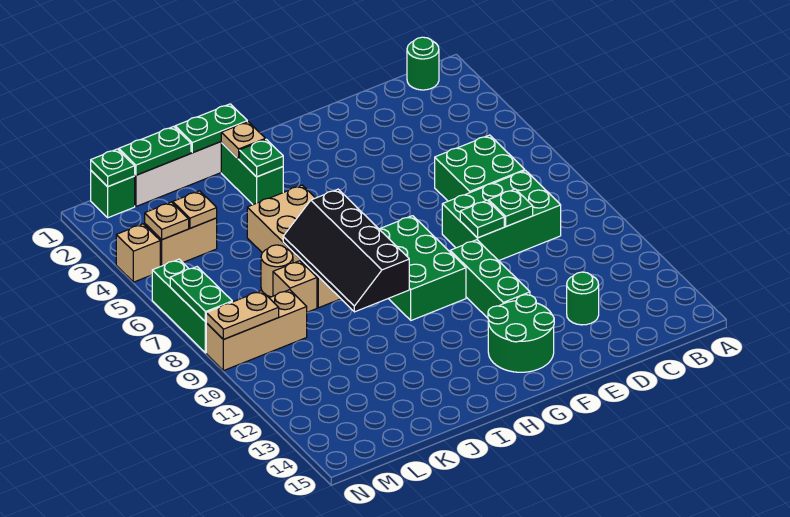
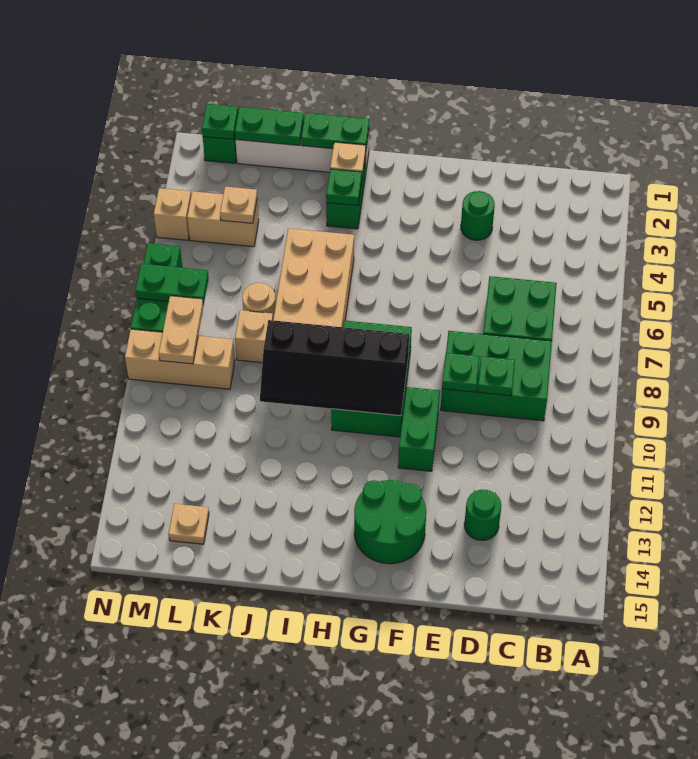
green 1x1 round brick [407,37,439,90] -> green 1x1 round brick moved to [461,191,495,240]
green 1x3 brick [450,240,530,318] -> green 1x2 brick [398,387,440,471]
black 2x4 slope [283,189,409,312] -> black 2x4 slope turned to [260,320,409,416]
tan 1x1 plate [145,202,189,240] -> tan 1x1 plate moved to [169,504,209,544]
tan 1x2 plate [206,291,279,339] -> tan 1x2 plate turned to [159,296,204,364]
green 1x2 plate [170,267,232,322] -> green 1x2 plate turned to [136,264,209,305]

